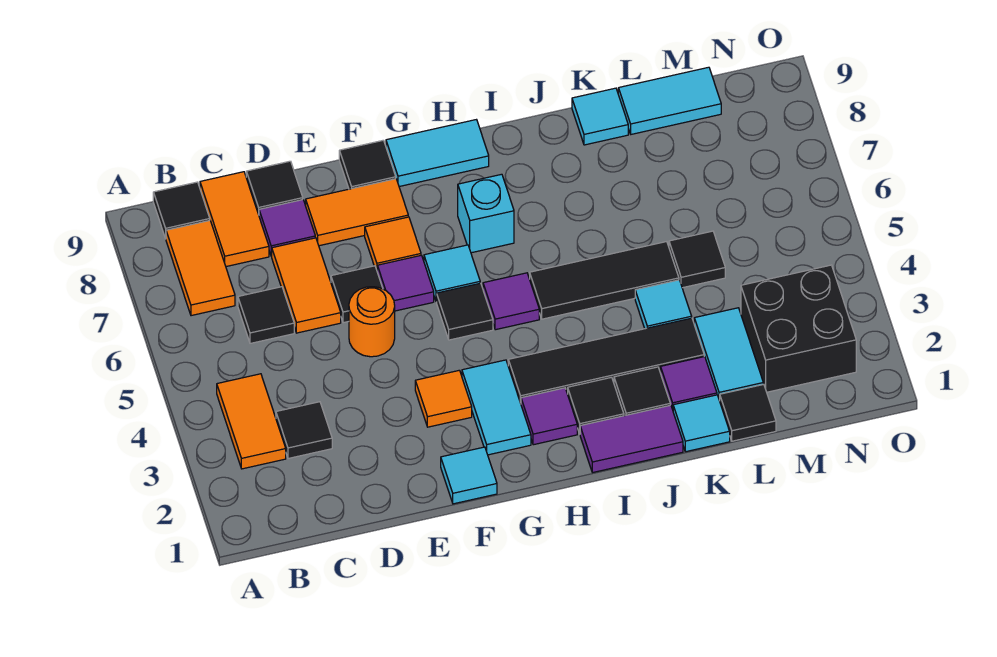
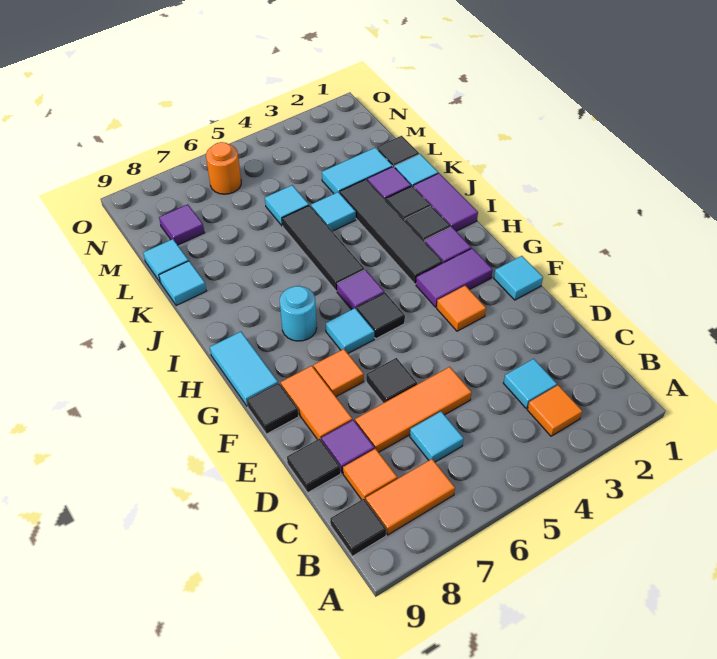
orange 1x2 tile [217,374,286,469] -> orange 1x1 tile [527,385,582,436]
black 1x1 tile [276,402,332,459] -> cyan 1x1 tile [504,359,557,408]
black 1x1 tile [238,287,294,343] -> cyan 1x1 tile [410,412,464,462]
orange 1x2 tile [200,172,269,267] -> orange 1x1 tile [343,449,397,500]
orange 1x2 tile [272,238,341,333] -> orange 1x3 tile [355,367,472,452]
orange 1x1 round brick [349,287,395,357] -> orange 1x1 round brick moved to [206,142,241,194]
purple 1x1 tile [377,255,434,311] -> purple 1x1 tile moved to [159,204,204,245]
cyan 1x2 tile [462,360,531,455] -> purple 1x2 tile [416,248,493,307]
cyan 1x1 brick [458,174,514,253] -> cyan 1x1 round brick [280,286,317,341]
black 1x1 tile [669,231,725,288] -> cyan 1x1 tile [265,185,309,226]
cyan 1x2 tile [618,67,721,134] -> cyan 1x1 tile [143,239,188,282]
black 2x2 brick [741,265,856,392] -> none

